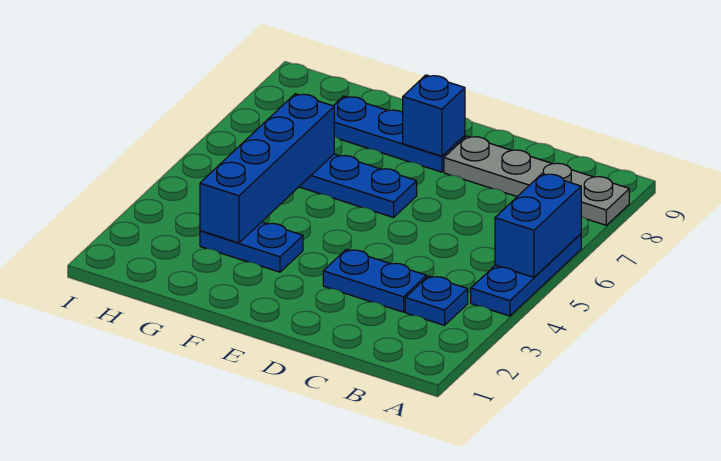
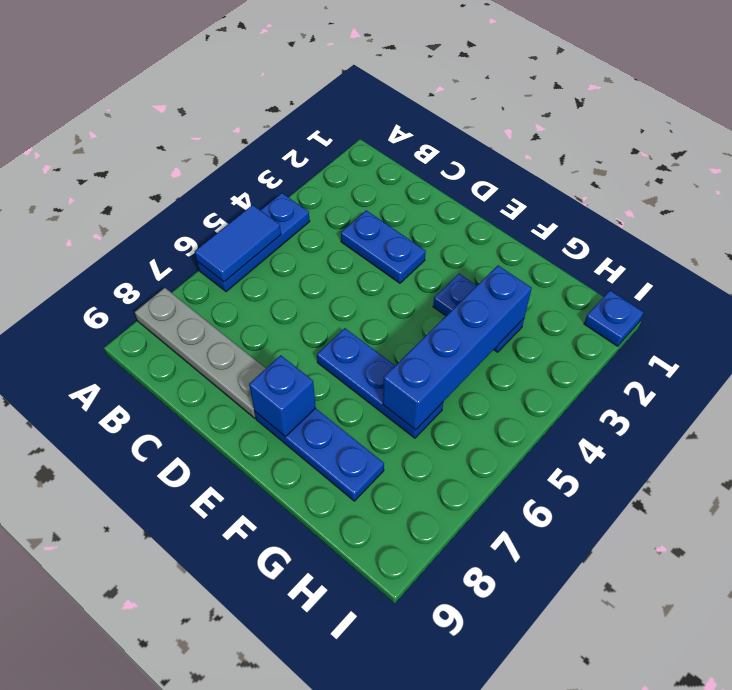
blue 1x2 brick [495,174,581,277] -> blue 1x2 tile [195,205,281,282]
blue 1x1 plate [405,276,468,325] -> blue 1x1 plate moved to [584,291,644,346]

